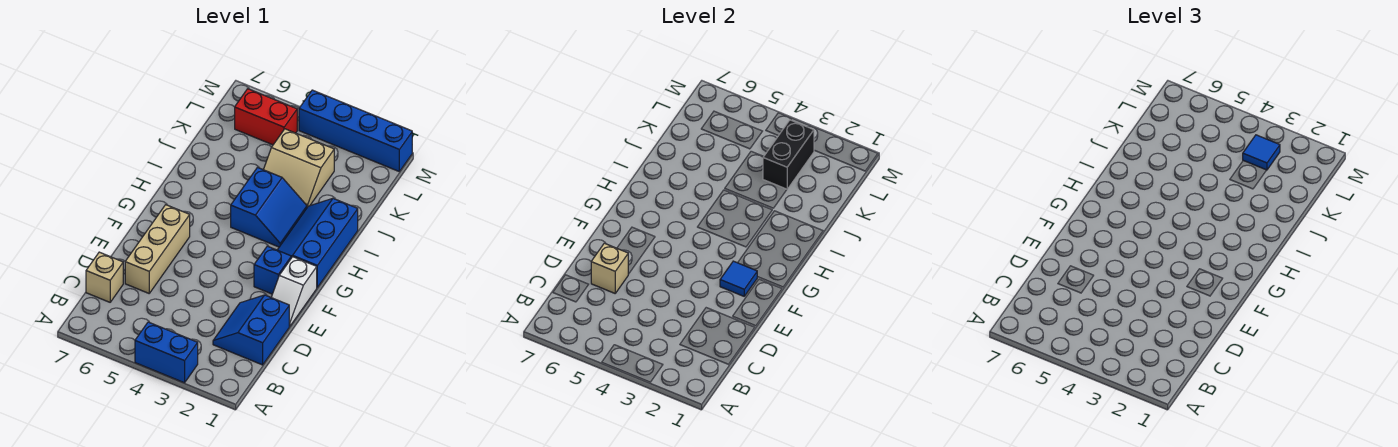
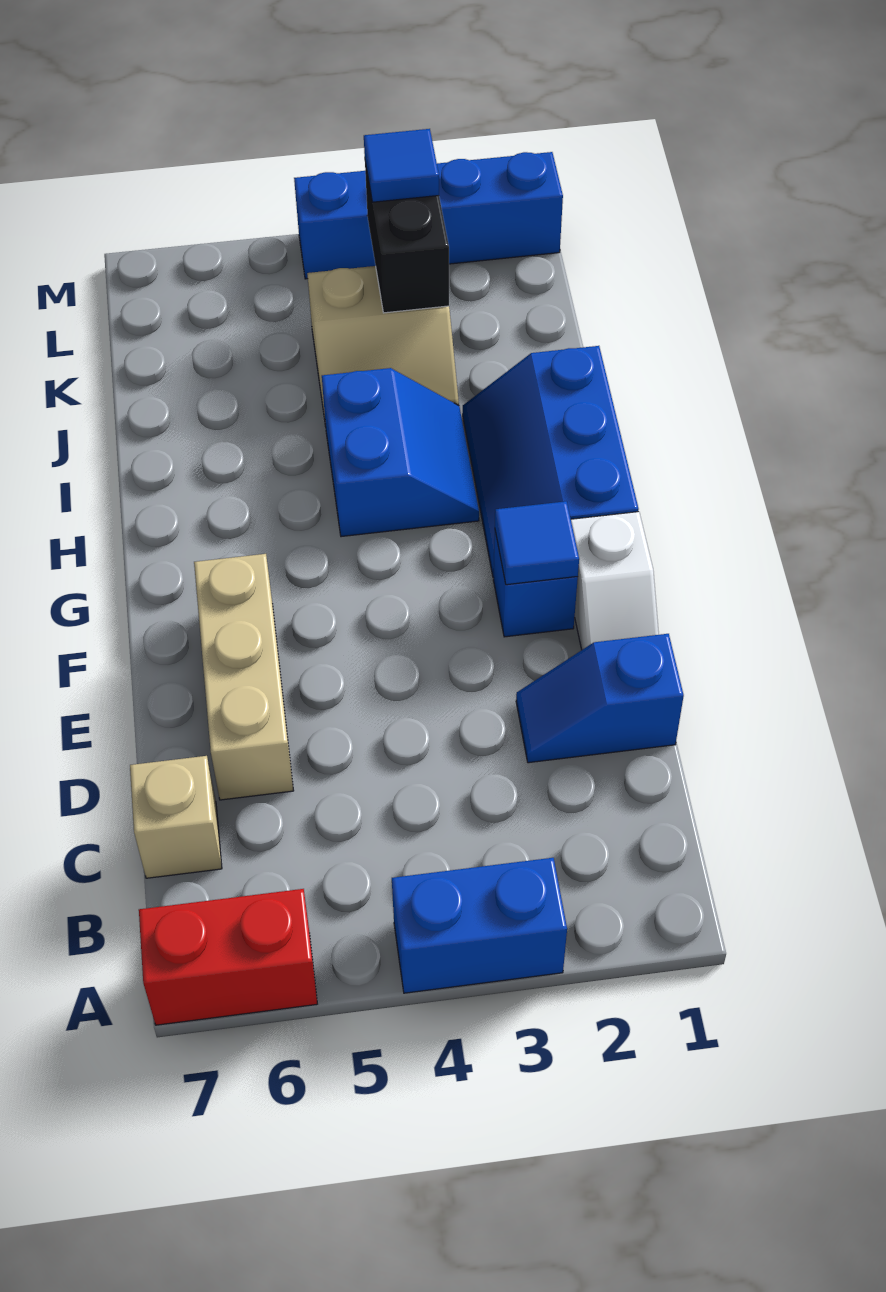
blue 2x2 slope [213,295,289,365] -> blue 1x2 slope [516,634,684,763]
tan 1x1 brick [591,243,628,293] -> none
red 1x2 brick [235,89,297,145] -> red 1x2 brick moved to [139,889,317,1025]

